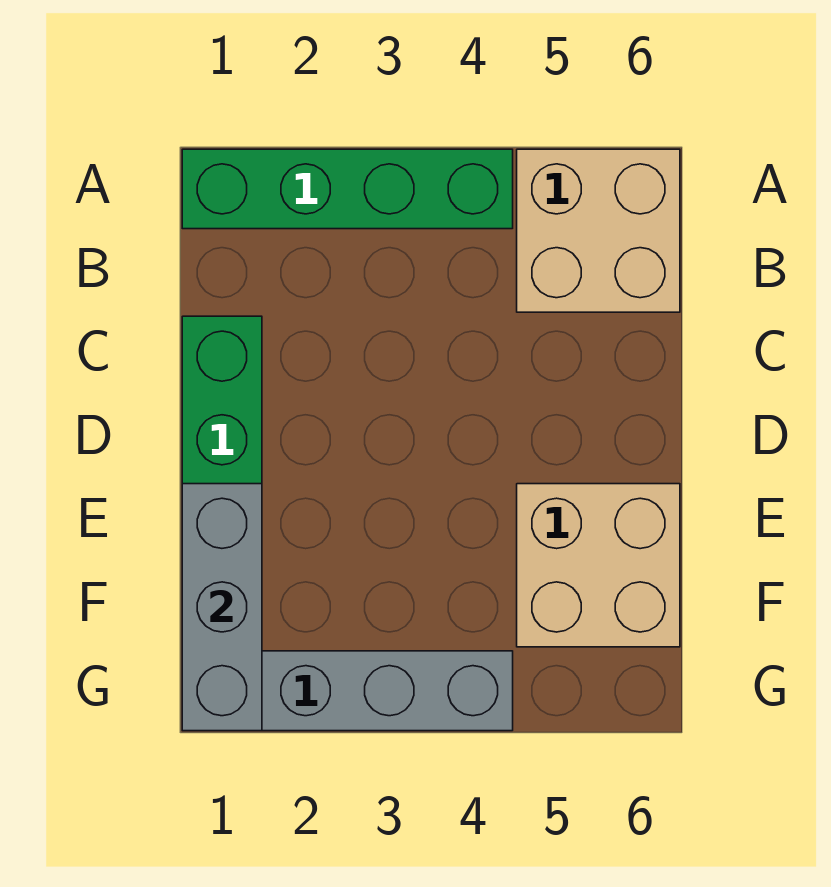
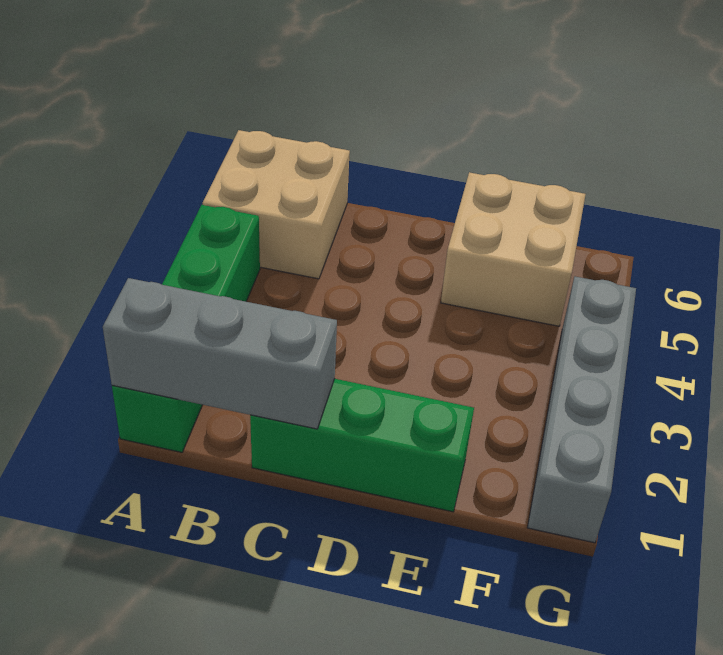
grey 1x3 brick [182,484,262,731] -> grey 1x3 brick moved to [103,278,337,429]

